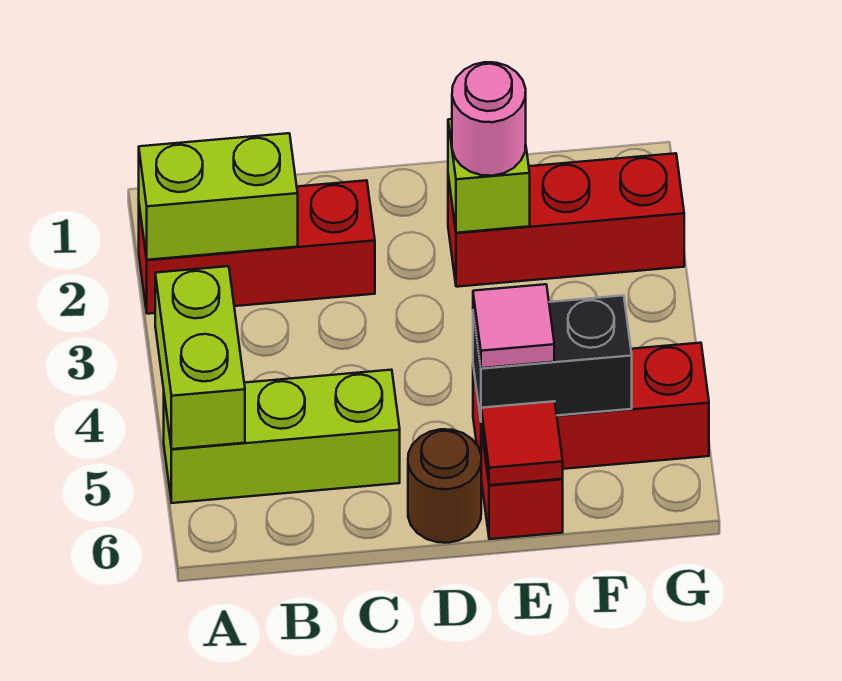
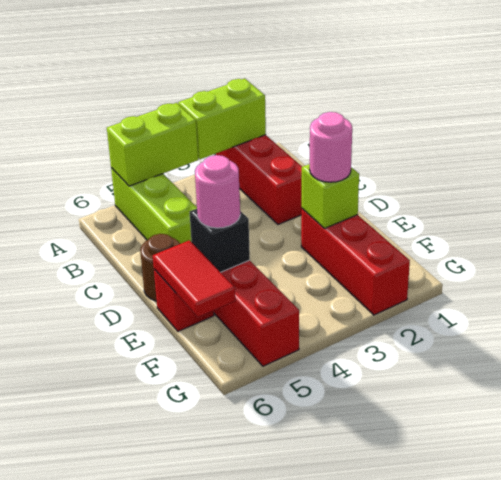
lime 1x2 brick [139,133,298,260] -> lime 1x2 brick turned to [178,79,266,159]
black 1x2 brick [473,295,632,420] -> black 1x1 brick [190,209,250,272]
pink 1x1 tile [473,284,554,368] -> pink 1x1 round brick [195,155,240,228]
red 1x1 tile [481,401,563,485] -> red 1x2 tile [153,240,235,317]

